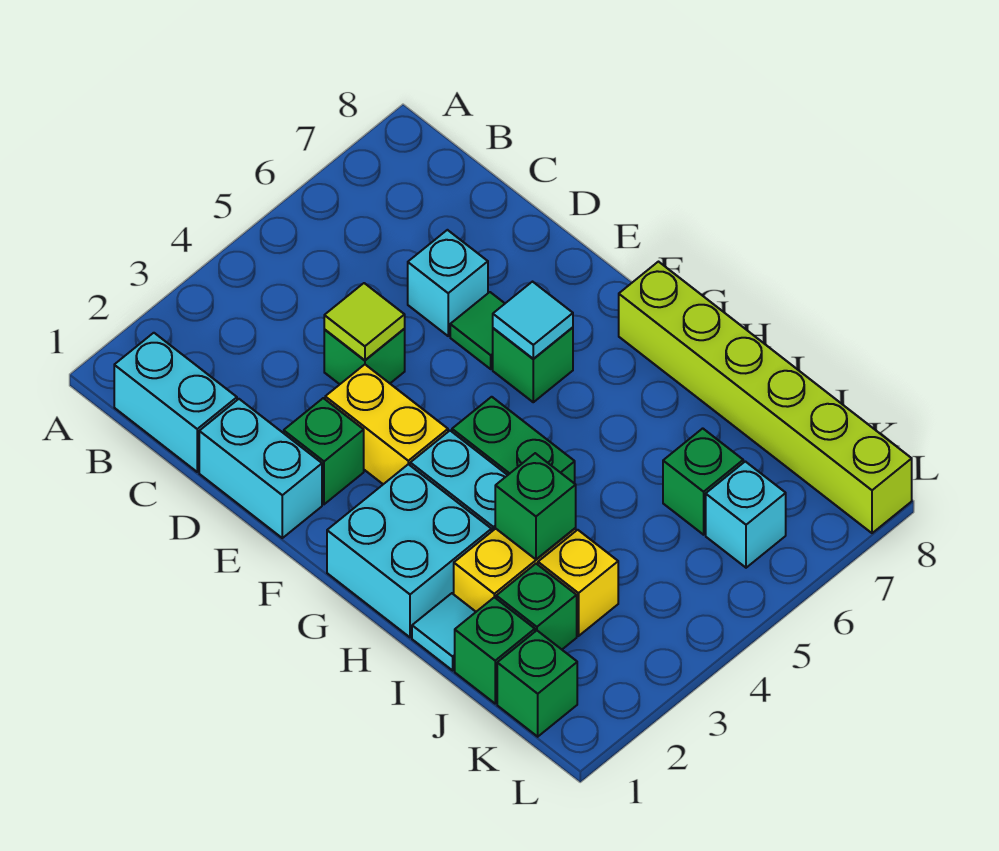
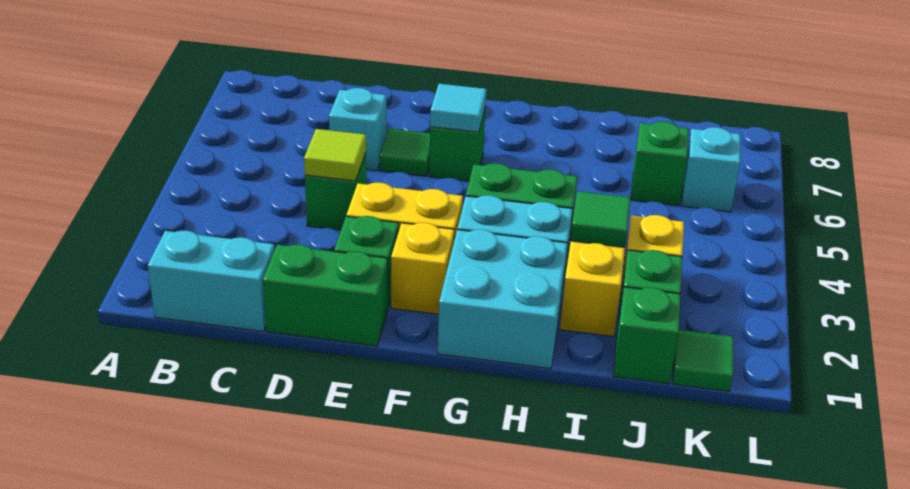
cyan 1x2 brick [199,399,322,538] -> green 1x2 brick [263,244,388,346]
none -> yellow 1x1 brick [391,223,454,314]
lime 1x6 brick [619,262,912,533] -> none
cyan 1x1 tile [412,593,476,670] -> none
green 1x1 brick [495,453,576,559] -> green 1x1 tile [571,191,631,247]
green 1x1 brick [497,631,577,737] -> green 1x1 tile [673,330,733,391]

